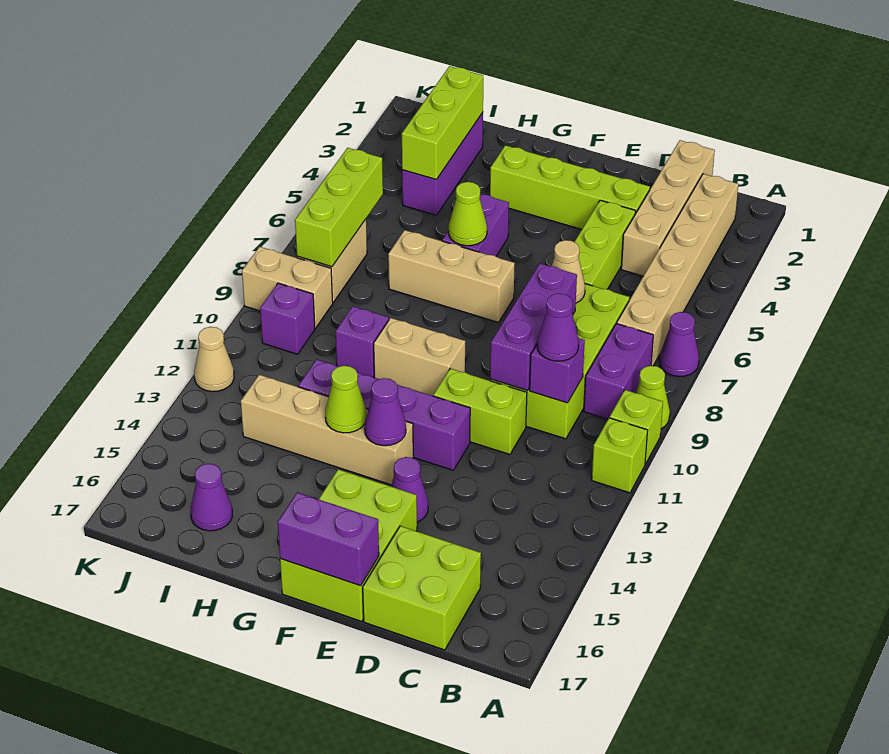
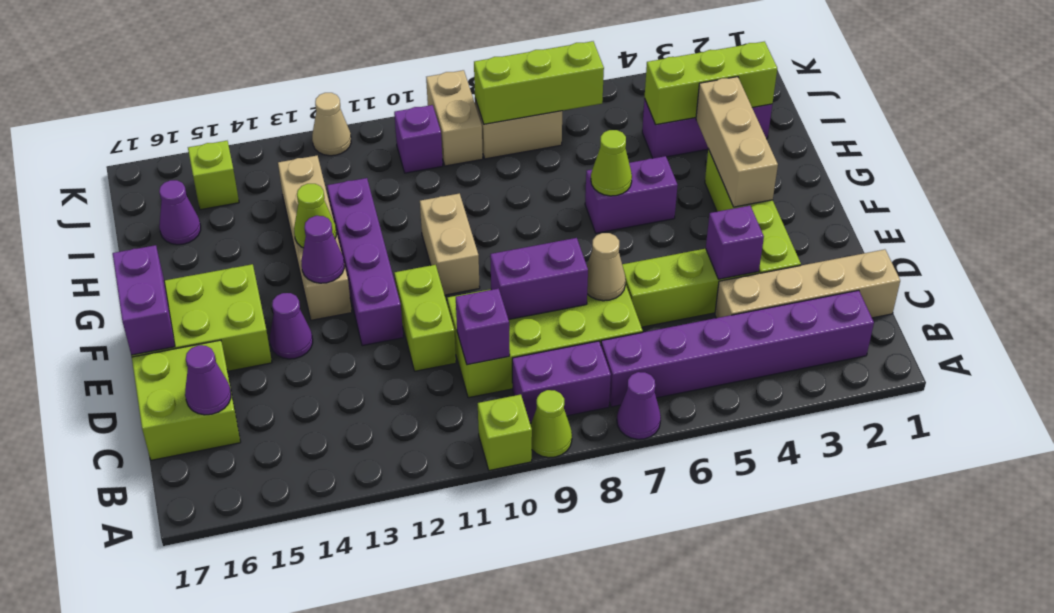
lime 1x1 brick [592,418,648,493] -> lime 1x1 brick moved to [188,141,239,210]
tan 1x6 brick [617,174,738,366] -> purple 1x6 brick [601,290,874,407]
purple 1x1 cone [537,293,579,361] -> purple 1x1 cone moved to [185,345,231,415]
purple 1x3 brick [490,264,577,390] -> purple 1x2 brick [490,238,588,320]
tan 1x3 brick [388,230,515,322] -> tan 1x3 brick moved to [696,77,778,207]
purple 1x1 brick [335,306,389,377] -> purple 1x1 brick moved to [706,206,764,279]

